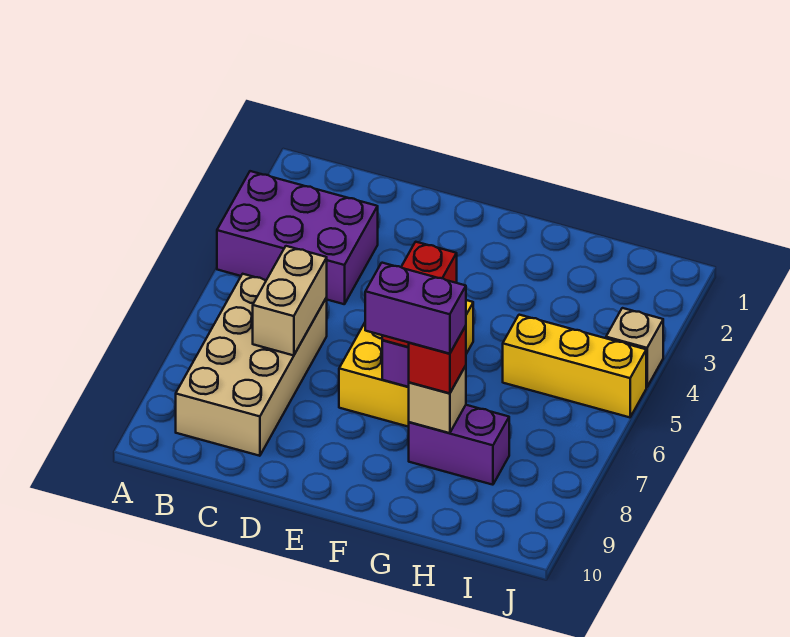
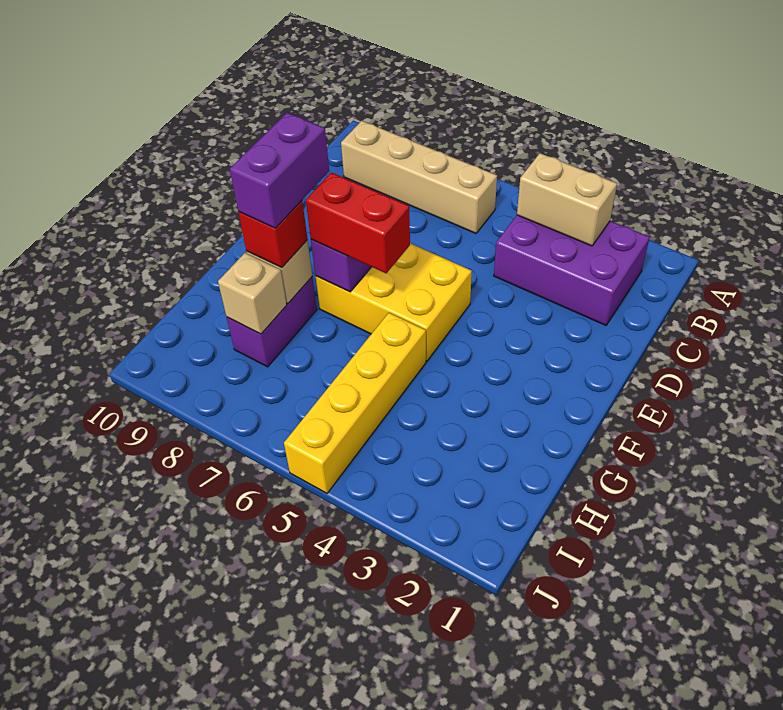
purple 2x3 brick [217,171,378,304] -> purple 2x3 brick turned to [494,215,650,325]
tan 2x4 brick [176,274,327,456] -> tan 1x4 brick [341,121,497,233]
tan 1x2 brick [253,246,327,355] -> tan 1x2 brick moved to [517,153,617,246]
yellow 1x3 brick [503,315,646,417] -> yellow 1x4 brick [284,313,426,493]
tan 1x1 brick [606,308,663,387] -> tan 1x1 brick moved to [218,253,287,334]

